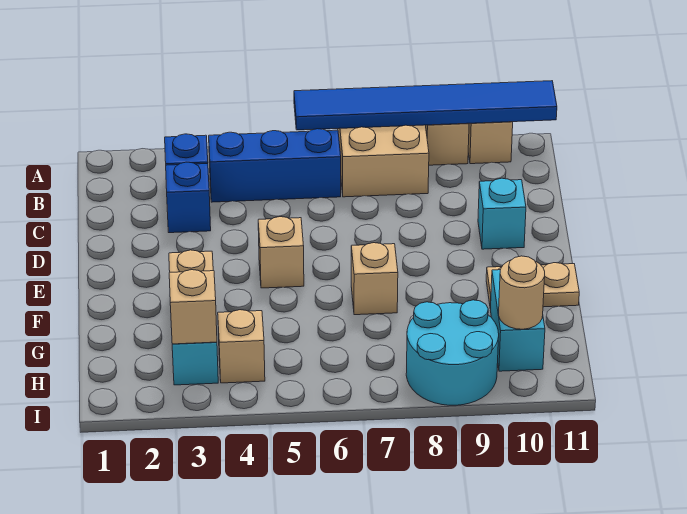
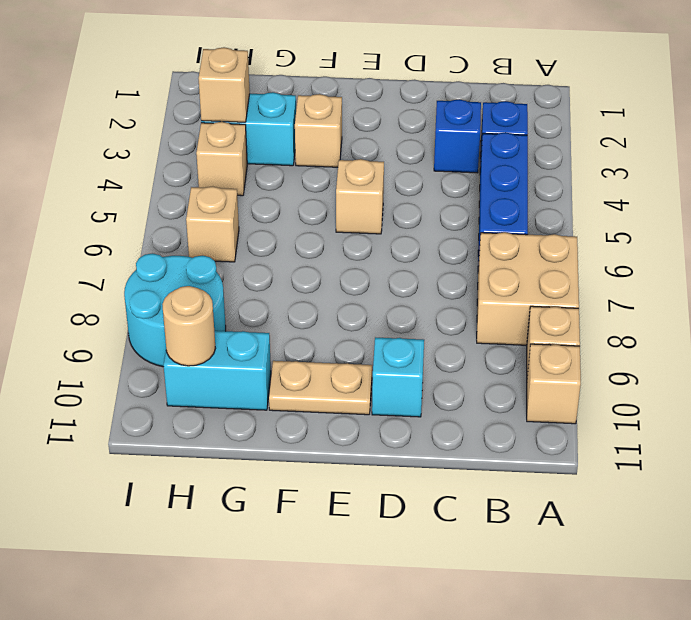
blue 1x6 tile [294,81,557,130] -> none
tan 1x1 brick [351,243,398,315] -> tan 1x1 brick moved to [186,186,239,262]
tan 1x2 plate [486,263,579,309] -> tan 1x2 plate turned to [269,361,372,415]

